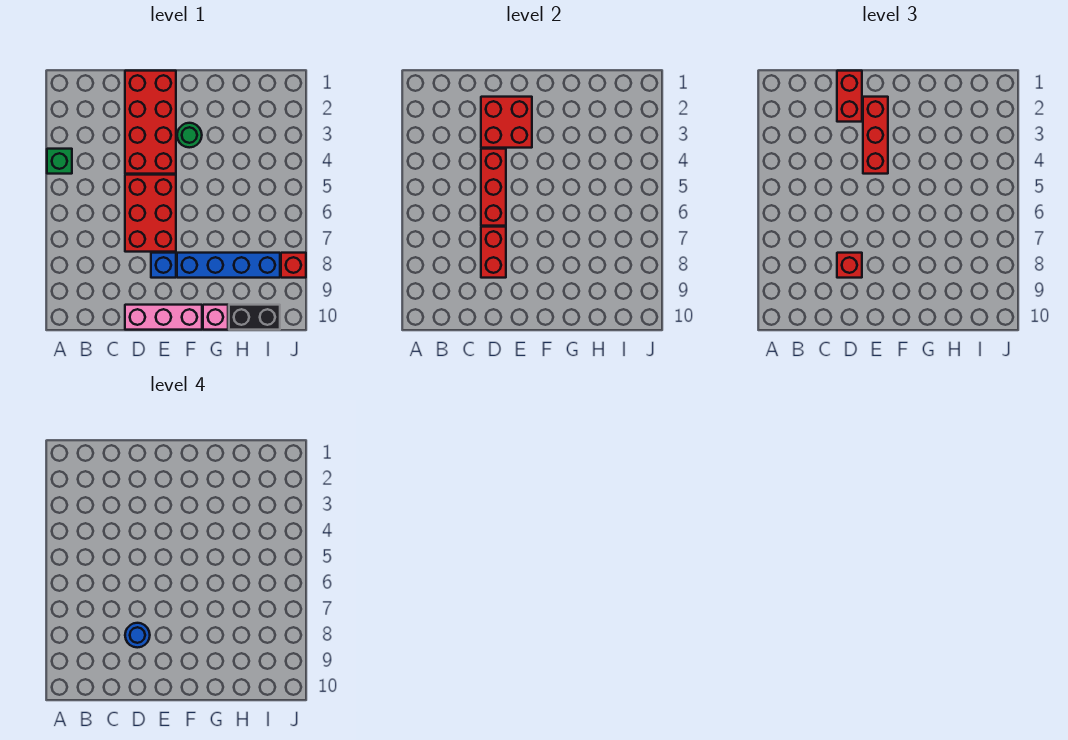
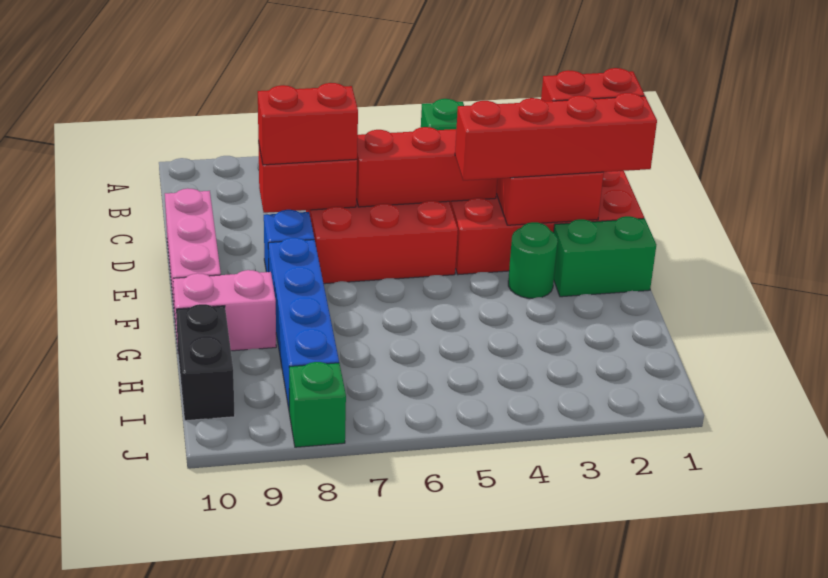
red 1x1 brick [837,253,862,278] -> red 1x2 brick [258,83,358,165]
blue 1x1 round brick [125,623,150,648] -> none
red 1x3 brick [863,97,888,174] -> red 1x4 brick [455,93,657,180]
none -> green 1x2 brick [554,216,656,297]
pink 1x1 brick [203,305,228,330] -> pink 1x2 brick [173,270,276,351]
red 1x1 brick [281,253,306,278] -> green 1x1 brick [289,362,346,447]

